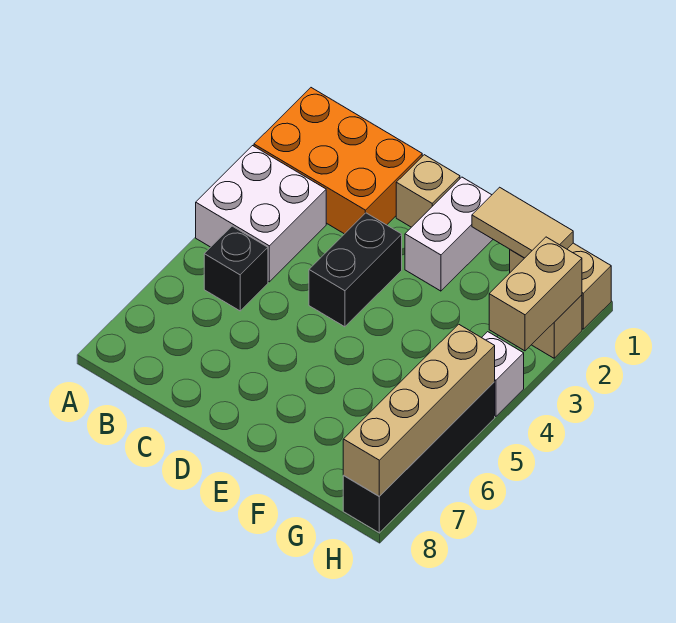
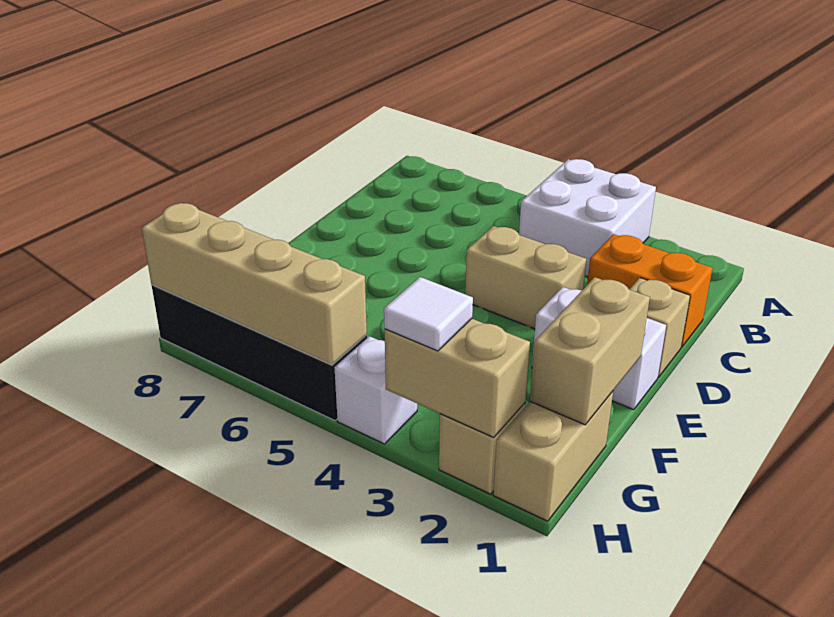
orange 2x3 brick [254,88,422,234] -> orange 1x2 brick [587,234,713,347]
black 1x1 brick [204,226,268,311] -> none
black 1x2 brick [309,213,402,327] -> tan 1x2 brick [465,226,586,329]
tan 1x2 tile [472,187,573,258] -> tan 1x2 brick [530,277,650,425]
none -> white 1x1 tile [384,277,473,351]

